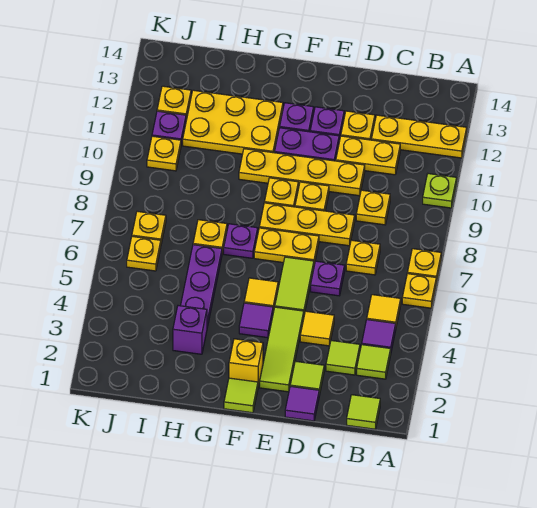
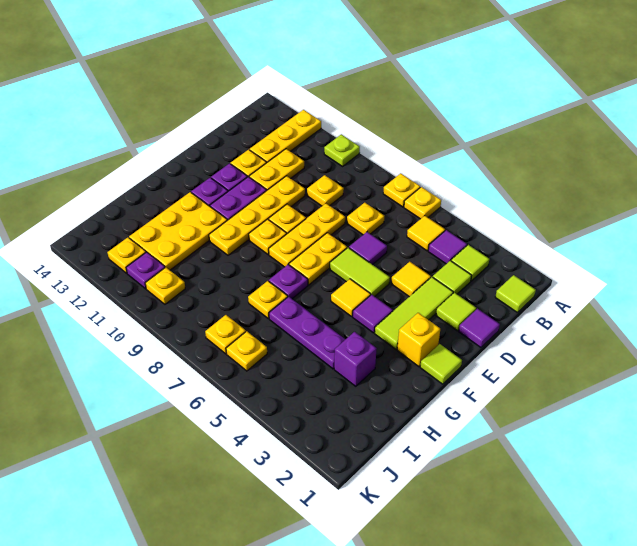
purple 1x1 plate [311,261,345,296] -> purple 1x1 tile [349,232,387,265]
lime 1x3 tile [260,307,304,392] -> lime 1x3 tile turned to [375,277,453,350]

